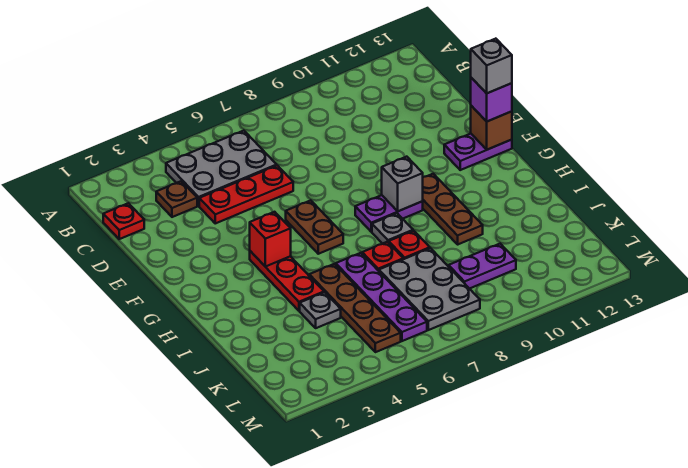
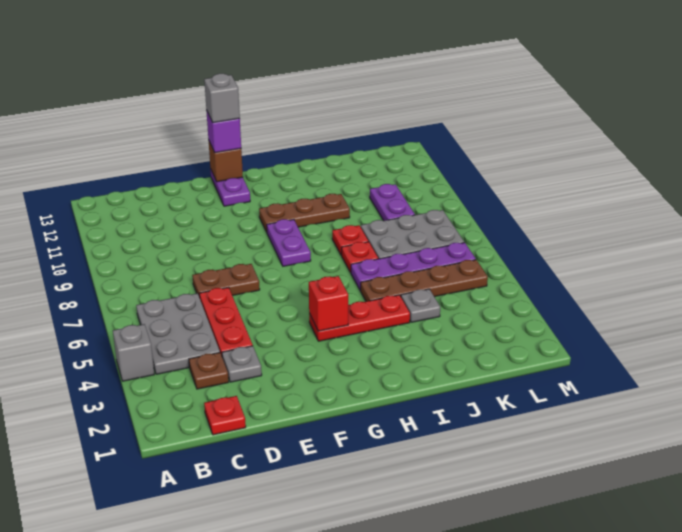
brown 1x2 plate [286,200,343,254] -> brown 1x2 plate moved to [192,264,260,297]
grey 1x1 brick [382,157,423,211] -> grey 1x1 brick moved to [113,324,154,381]
grey 1x1 plate [372,213,413,244] -> grey 1x1 plate moved to [222,346,262,382]

